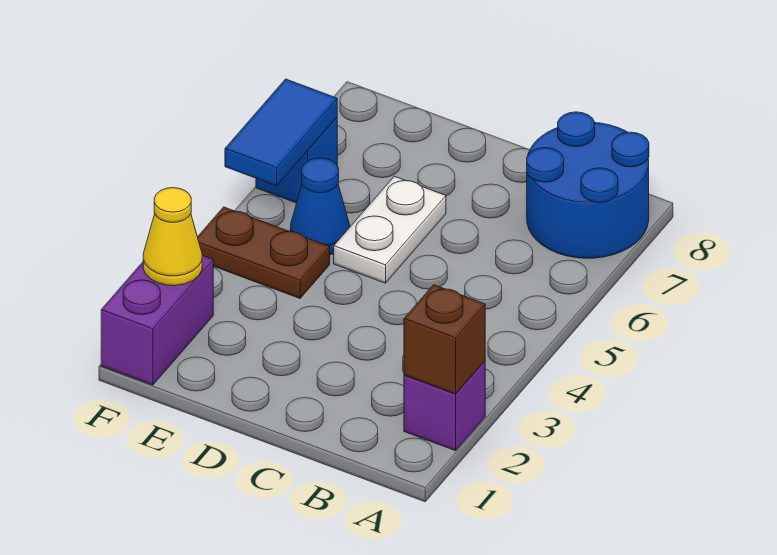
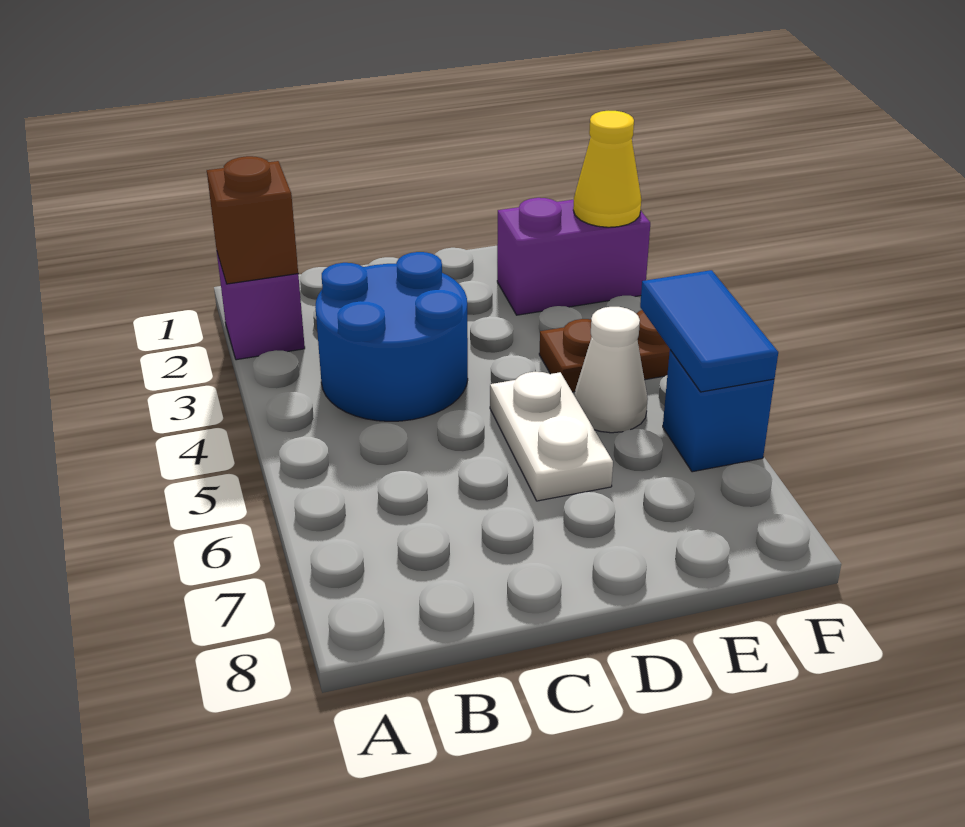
blue 2x2 round brick [527,112,649,258] -> blue 2x2 round brick moved to [315,252,468,421]
blue 1x1 cone [290,158,350,255] -> white 1x1 cone [574,307,648,433]
purple 1x2 brick [101,255,213,385] -> purple 1x2 brick turned to [497,198,650,315]

